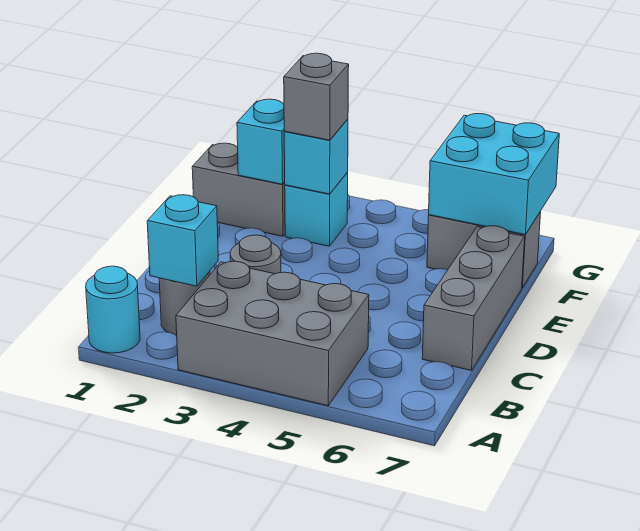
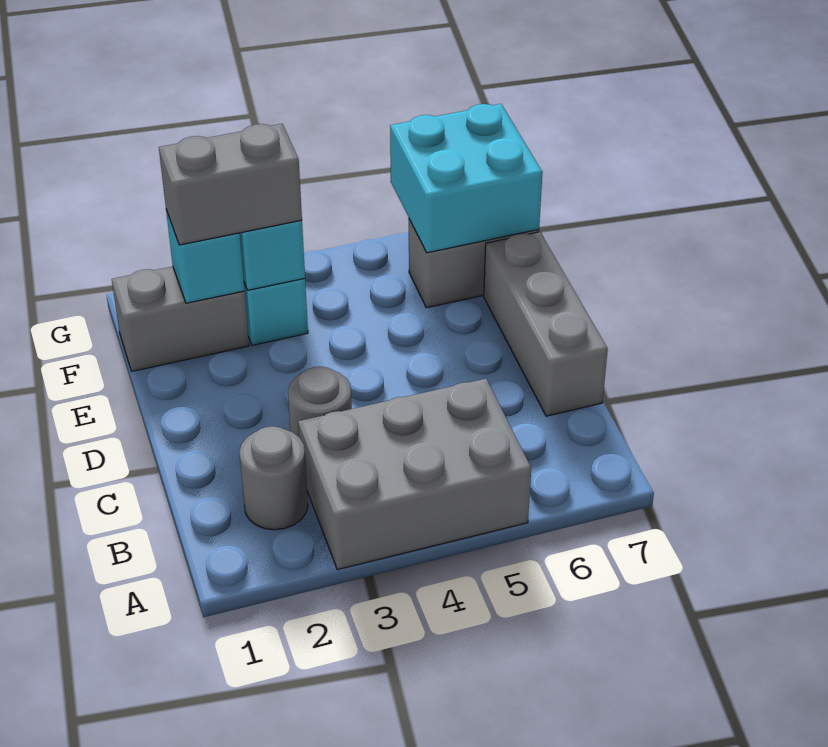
cyan 1x1 round brick [86,266,140,353] -> none
cyan 1x1 brick [147,195,218,286] -> none
grey 1x1 brick [284,53,349,140] -> grey 1x2 brick [159,124,302,245]

